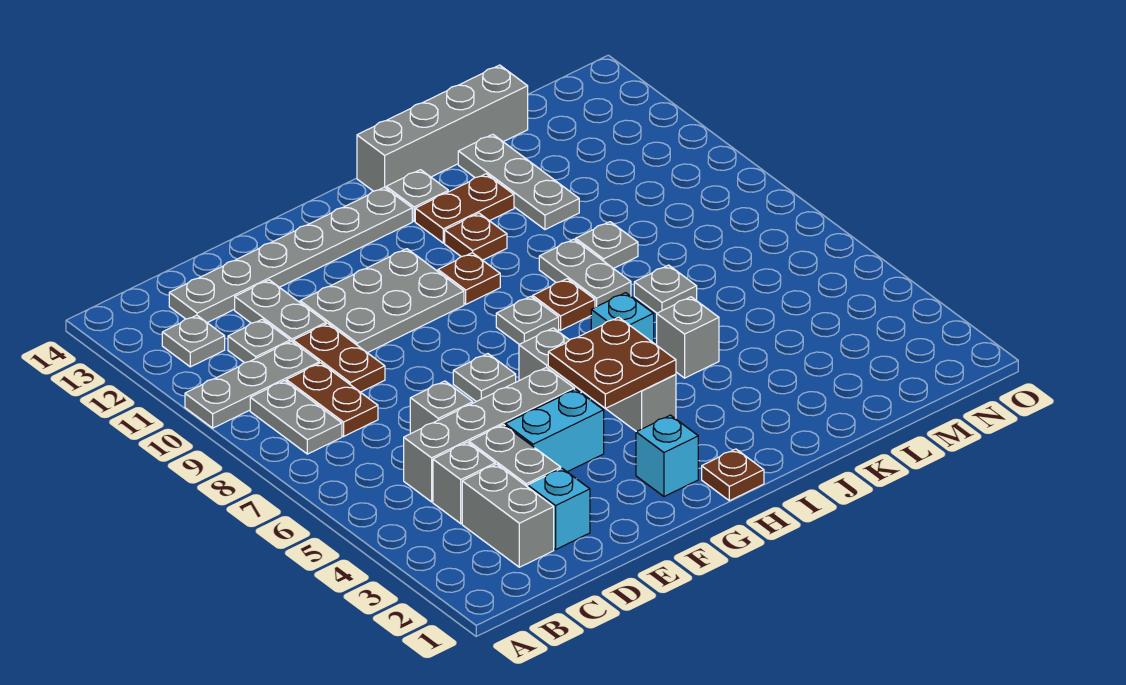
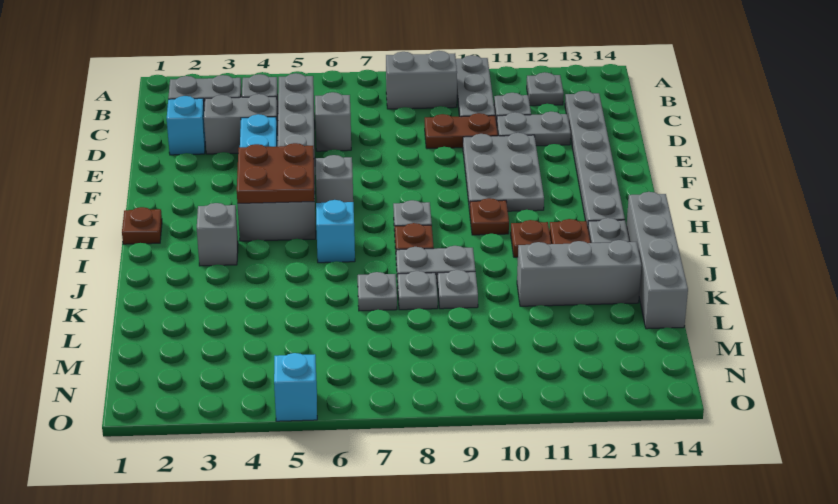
grey 1x2 plate [250,381,342,454] -> grey 1x2 brick [386,51,457,109]
brown 1x2 plate [286,363,378,436] -> none
grey 1x1 plate [453,354,516,402] -> grey 1x1 plate moved to [398,271,438,310]
cyan 1x1 brick [636,415,698,497] -> cyan 1x1 brick moved to [274,353,317,421]
grey 1x1 brick [657,297,719,378] -> grey 1x1 brick moved to [197,203,238,266]
grey 1x3 plate [458,134,579,230] -> grey 1x3 brick [517,240,642,306]

